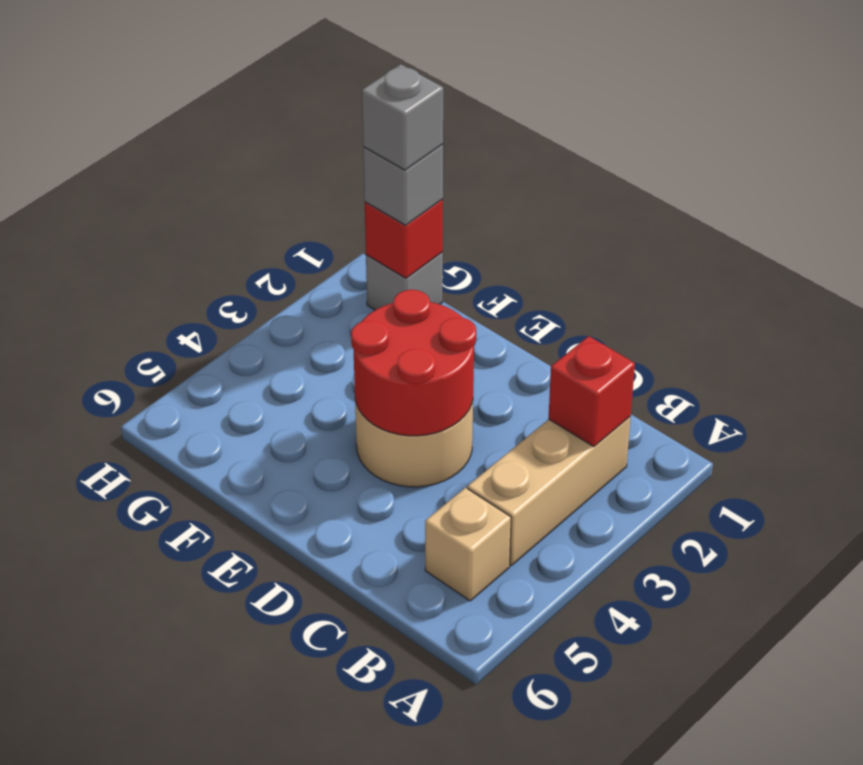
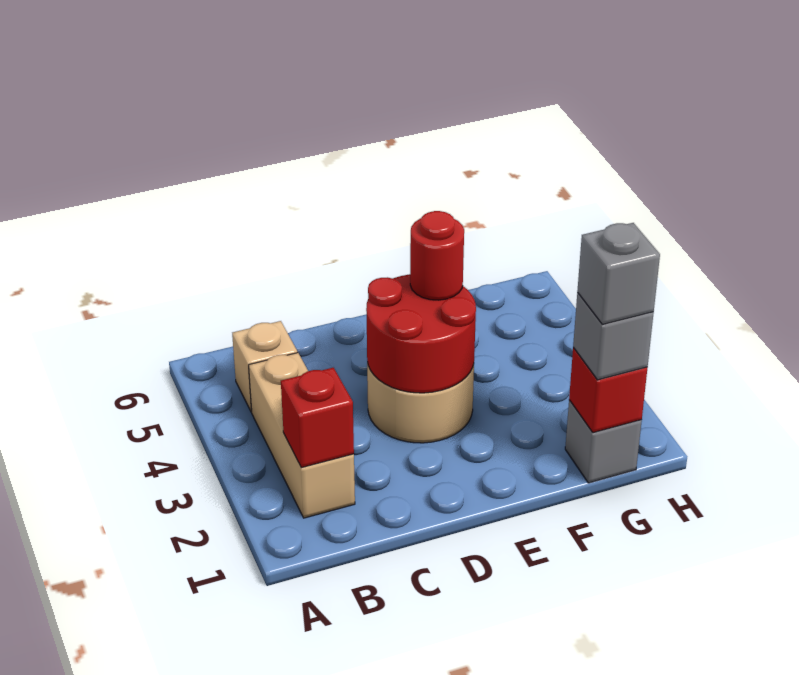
none -> red 1x1 round brick [410,211,464,300]

